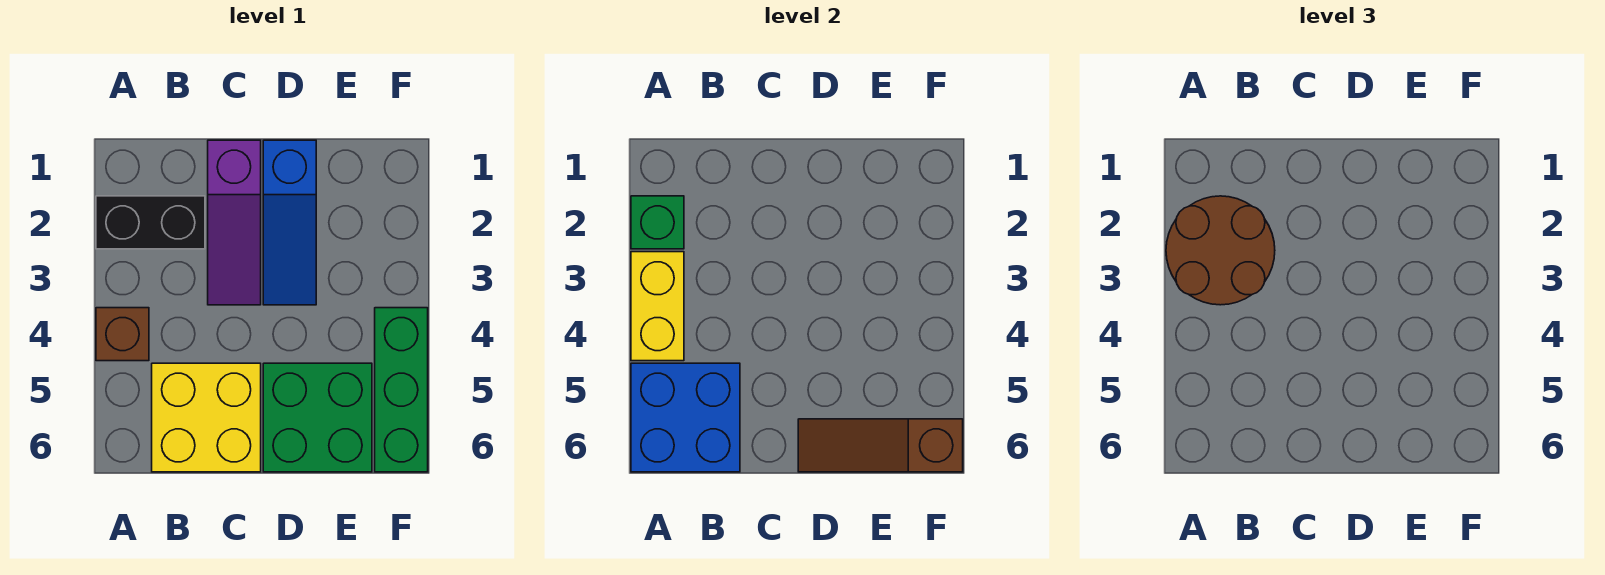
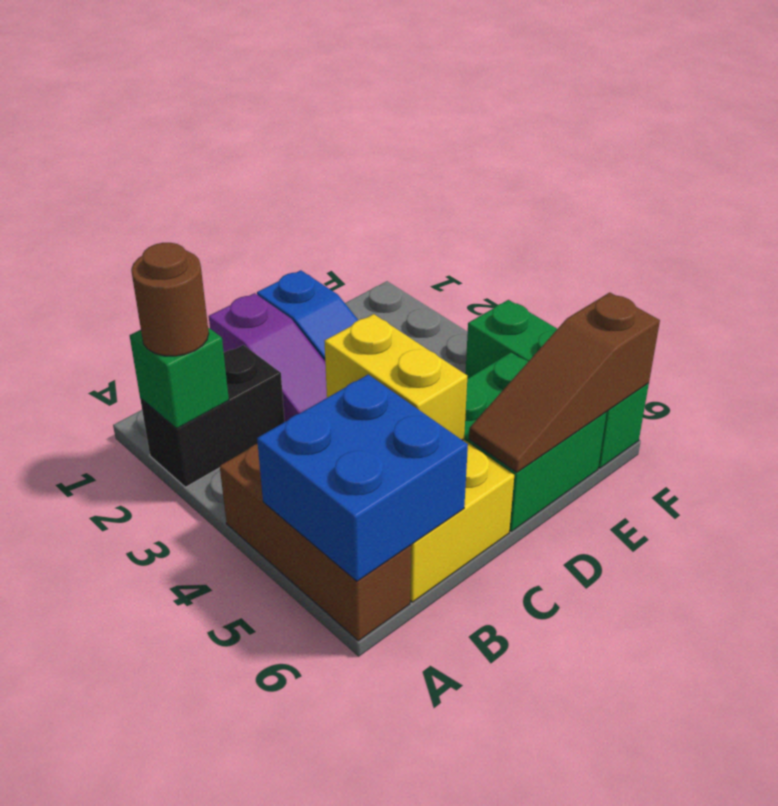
brown 2x2 round brick [1166,196,1275,305] -> brown 1x1 round brick [131,243,209,356]
yellow 1x2 brick [631,252,684,361] -> yellow 1x2 brick moved to [325,314,467,440]
brown 1x1 brick [96,308,149,361] -> brown 1x3 brick [220,444,411,641]

